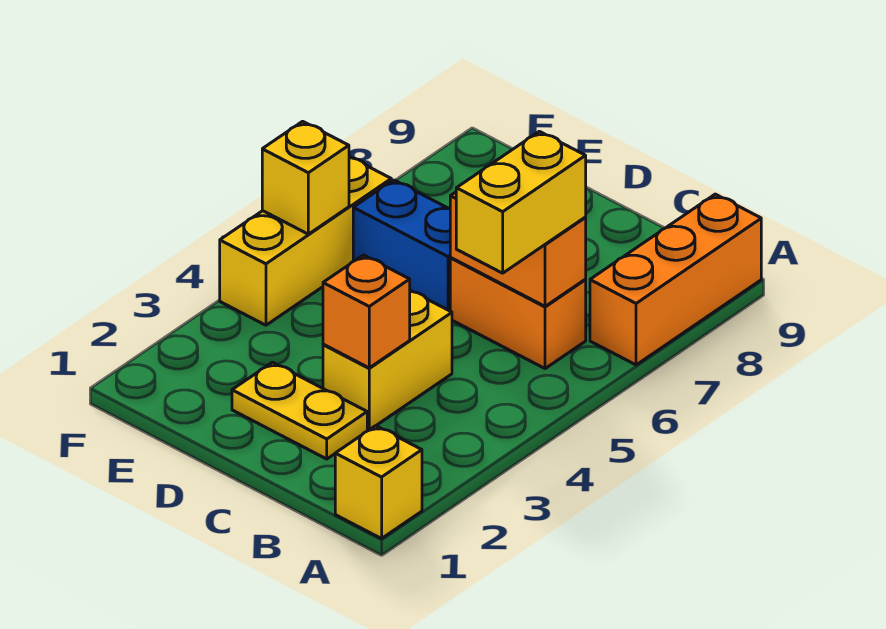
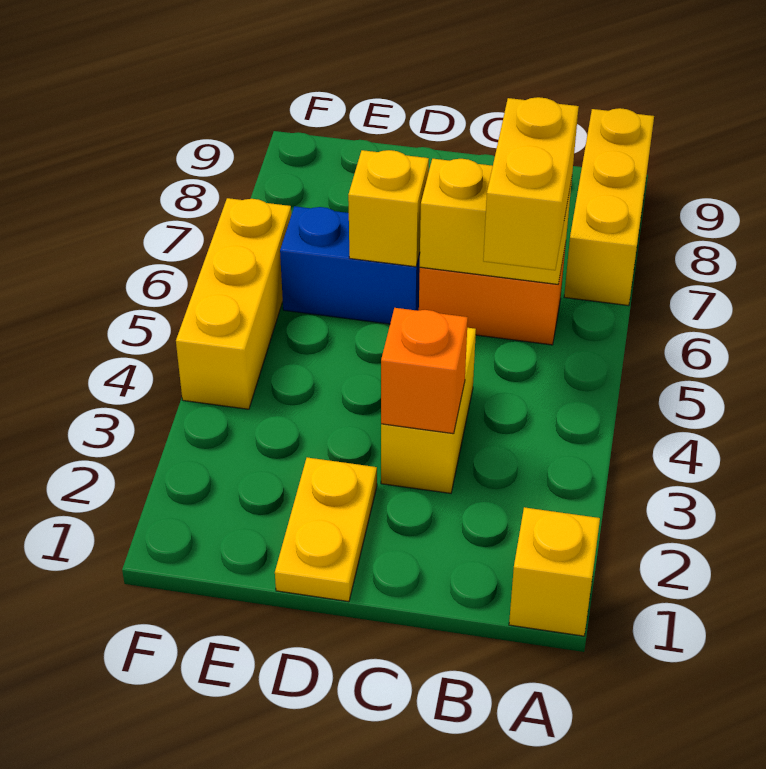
orange 1x3 brick [590,194,761,365] -> yellow 1x3 brick [564,108,654,306]
orange 1x2 brick [450,192,586,306] -> yellow 1x2 brick [420,159,572,284]
yellow 1x2 plate [232,362,367,459] -> yellow 1x2 plate turned to [275,457,377,602]
yellow 1x1 brick [262,121,349,234] -> yellow 1x1 brick moved to [348,150,429,267]

